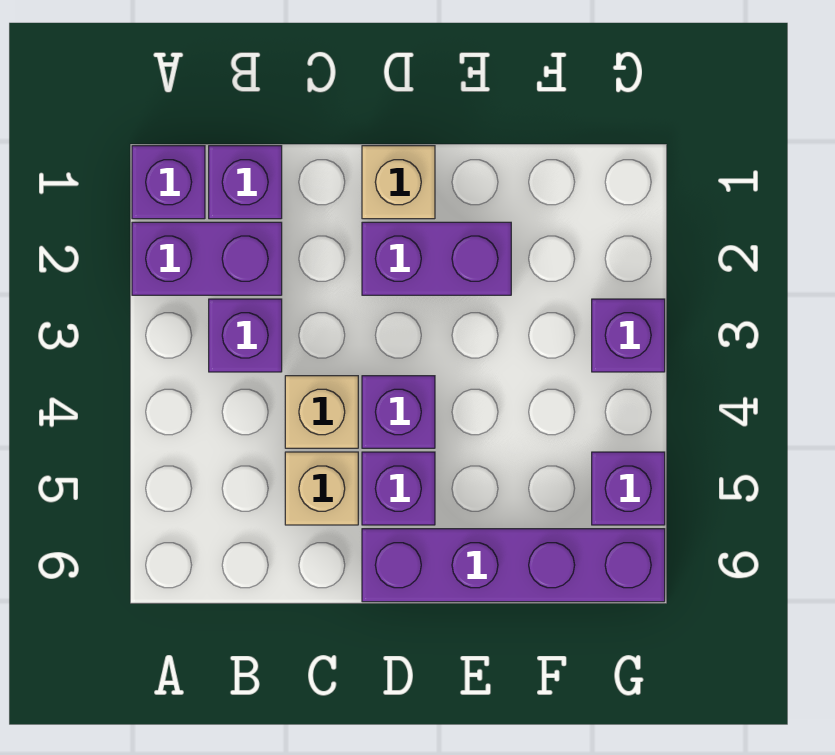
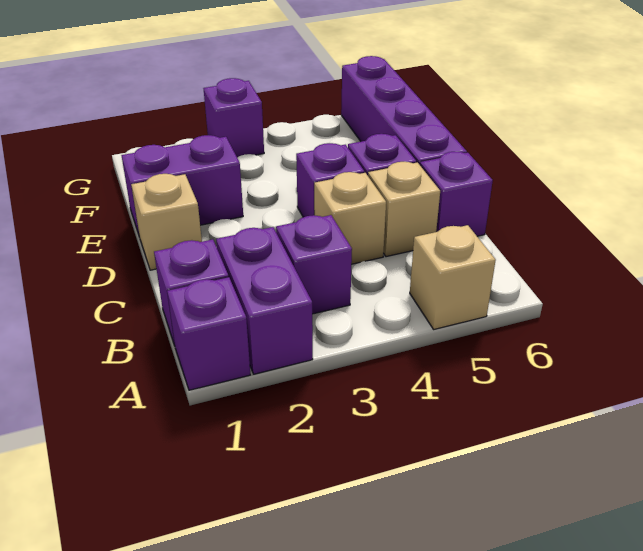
none -> tan 1x1 brick [410,225,496,329]
purple 1x2 brick [362,222,511,295] -> purple 1x2 brick turned to [121,135,243,237]
purple 1x1 brick [592,452,665,525] -> purple 1x1 brick moved to [420,152,493,236]

